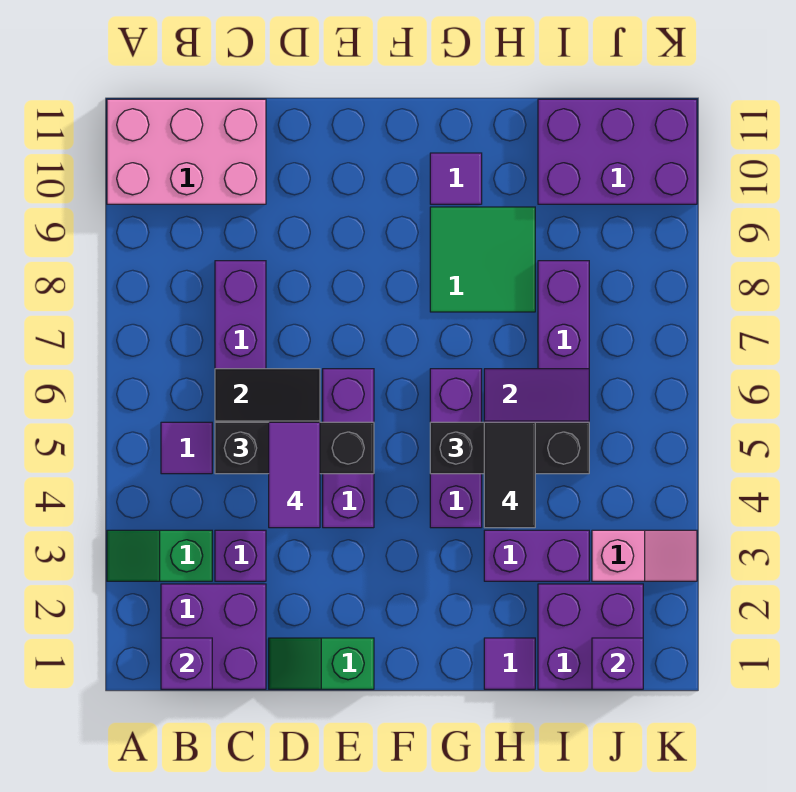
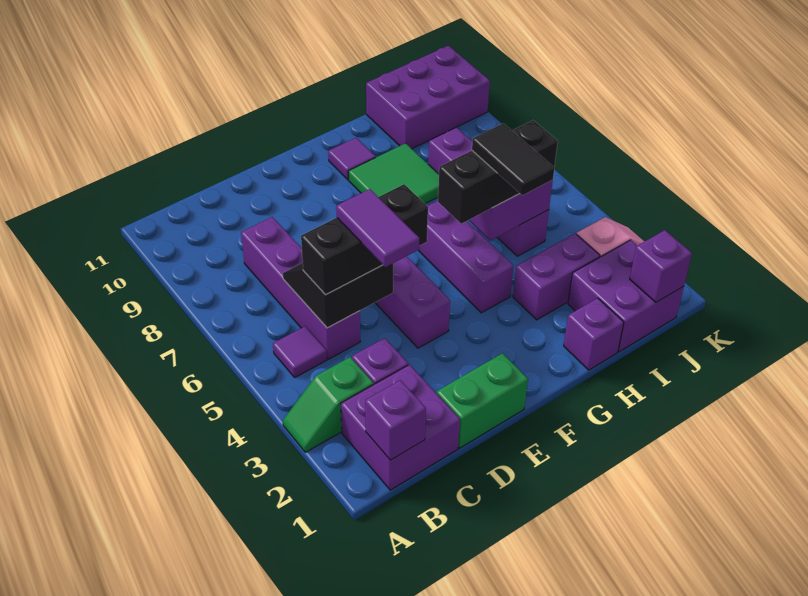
pink 2x3 brick [107,99,266,204] -> none
green 1x2 slope [269,638,374,689] -> green 1x2 brick [437,353,528,448]
purple 1x1 tile [484,638,535,689] -> purple 1x1 brick [564,298,624,370]

